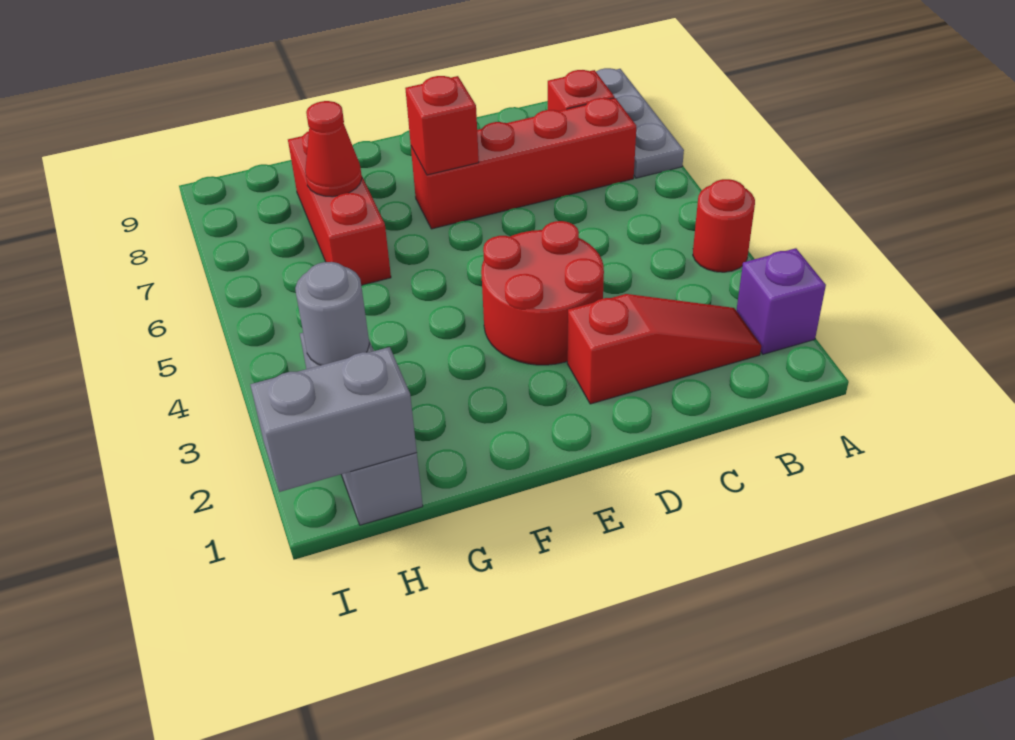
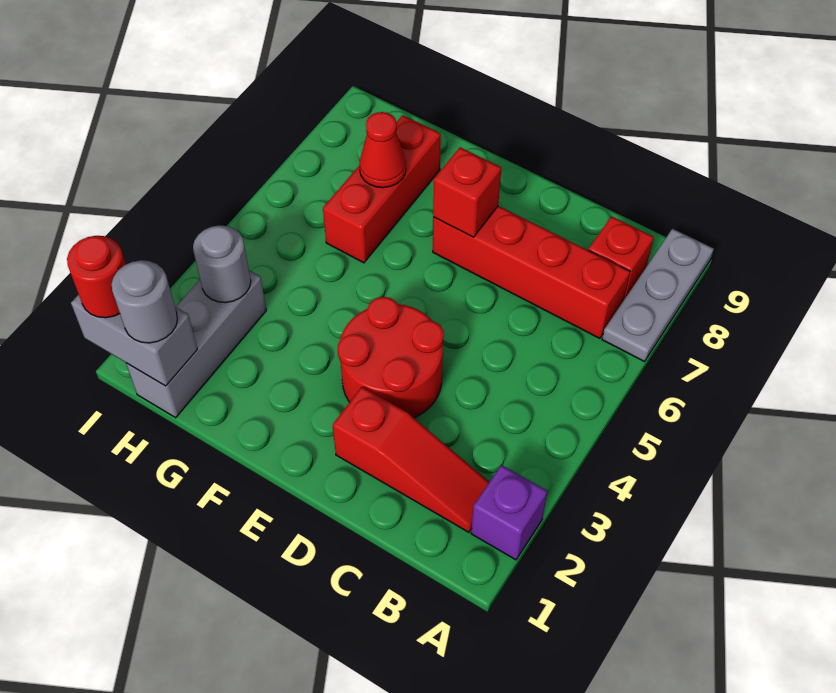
red 1x1 round brick [693,179,755,272] -> red 1x1 round brick moved to [67,236,126,318]
none -> grey 1x1 round brick [112,260,177,343]

